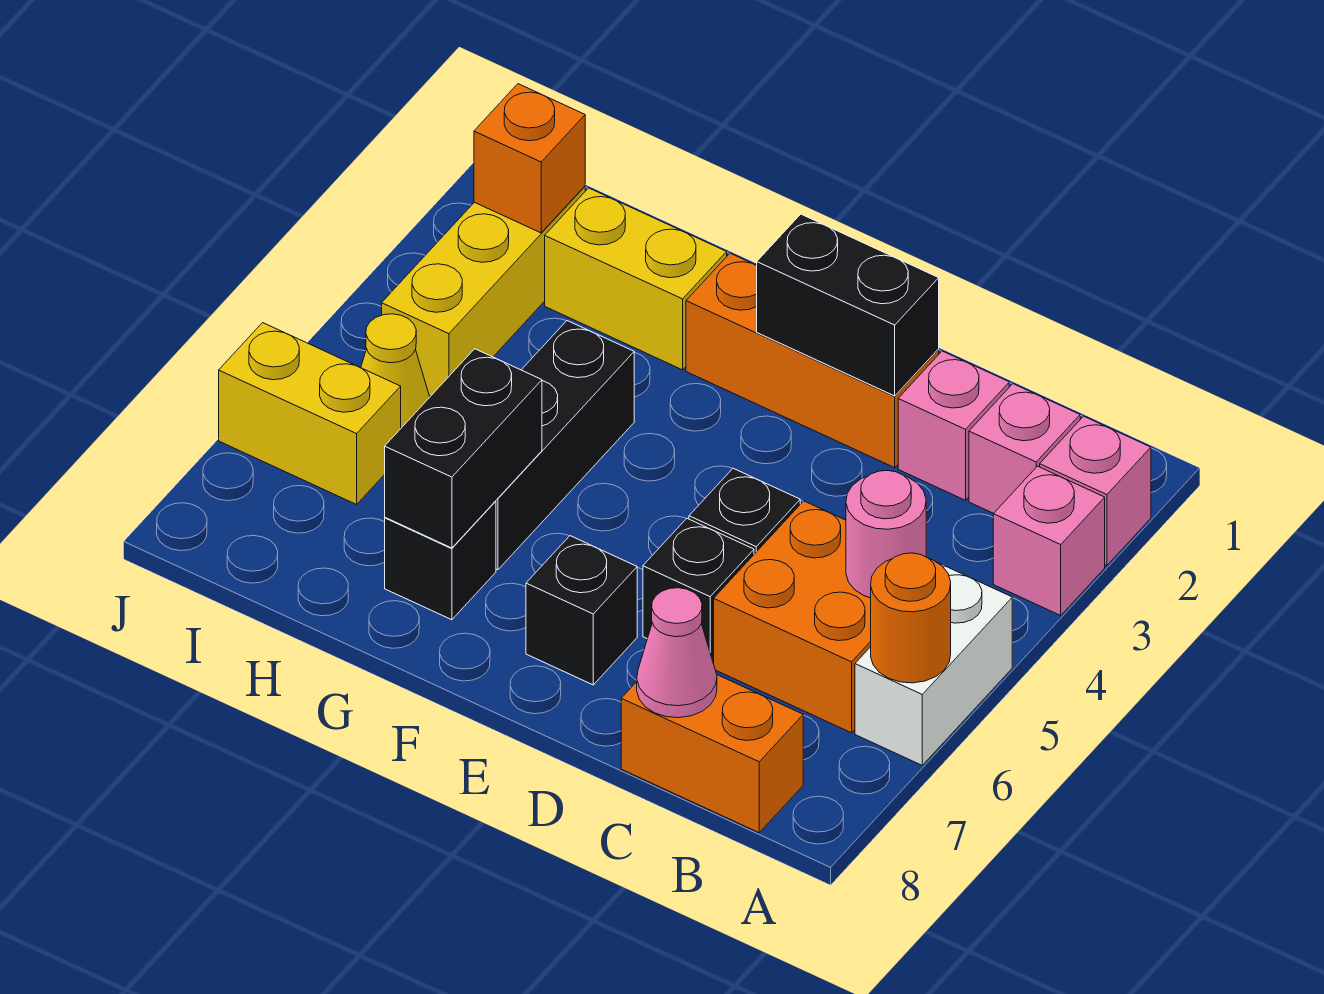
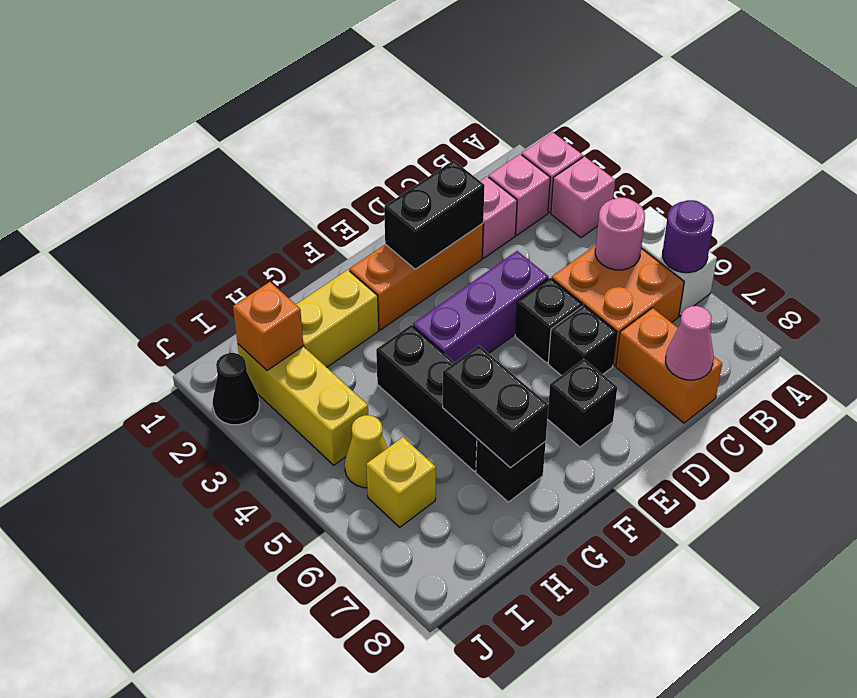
orange 1x1 round brick [871,553,951,683] -> purple 1x1 round brick [663,200,714,273]
orange 1x2 brick [621,675,803,833] -> orange 1x2 brick turned to [616,308,722,423]
none -> purple 1x3 brick [413,251,549,362]
yellow 1x2 brick [219,323,401,504] -> yellow 1x1 brick [366,437,436,527]
none -> black 1x1 cone [212,353,260,425]

